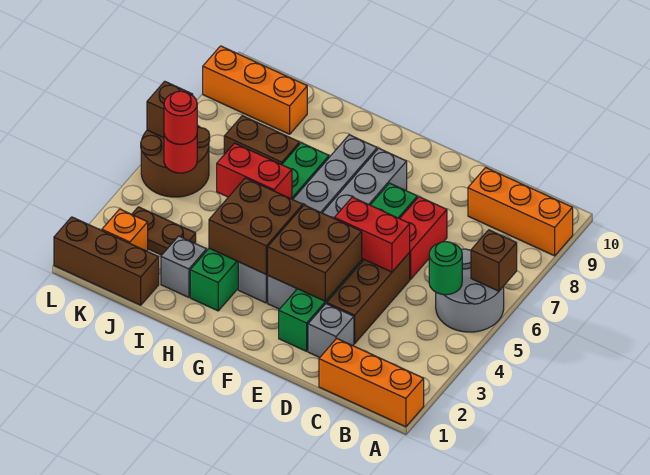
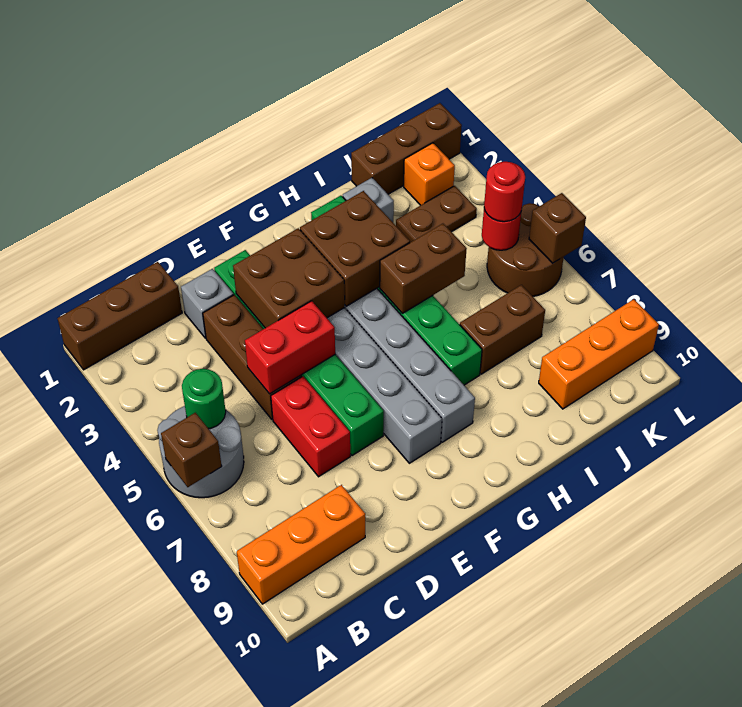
orange 1x3 brick [319,339,424,427] -> brown 1x3 brick [58,262,182,370]
red 1x2 brick [217,143,292,199] -> brown 1x2 brick [380,224,467,313]

